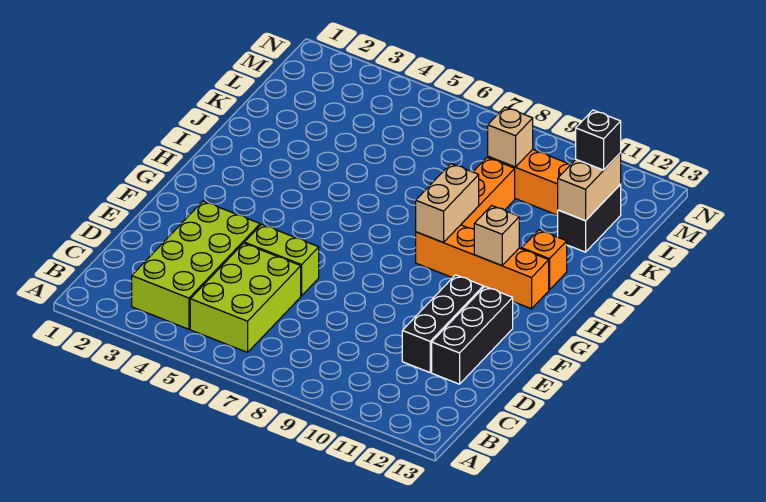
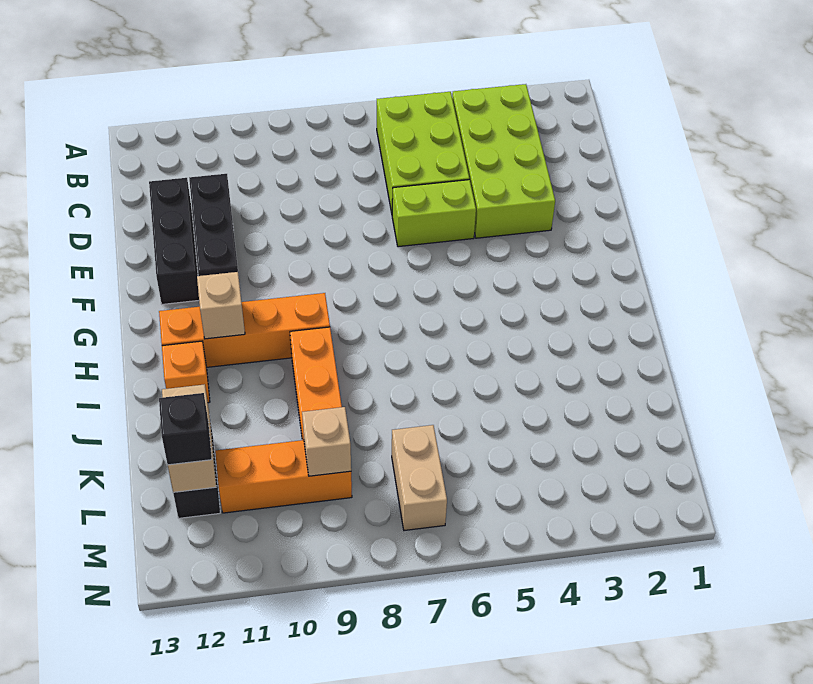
tan 1x2 brick [416,164,479,242] -> tan 1x2 brick moved to [392,425,447,531]

